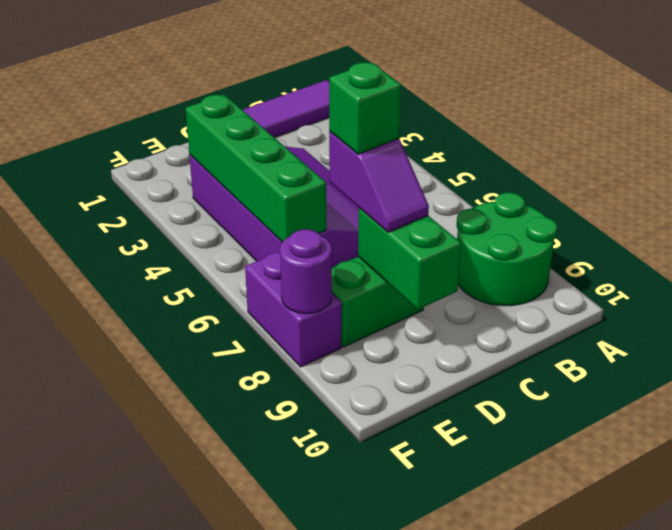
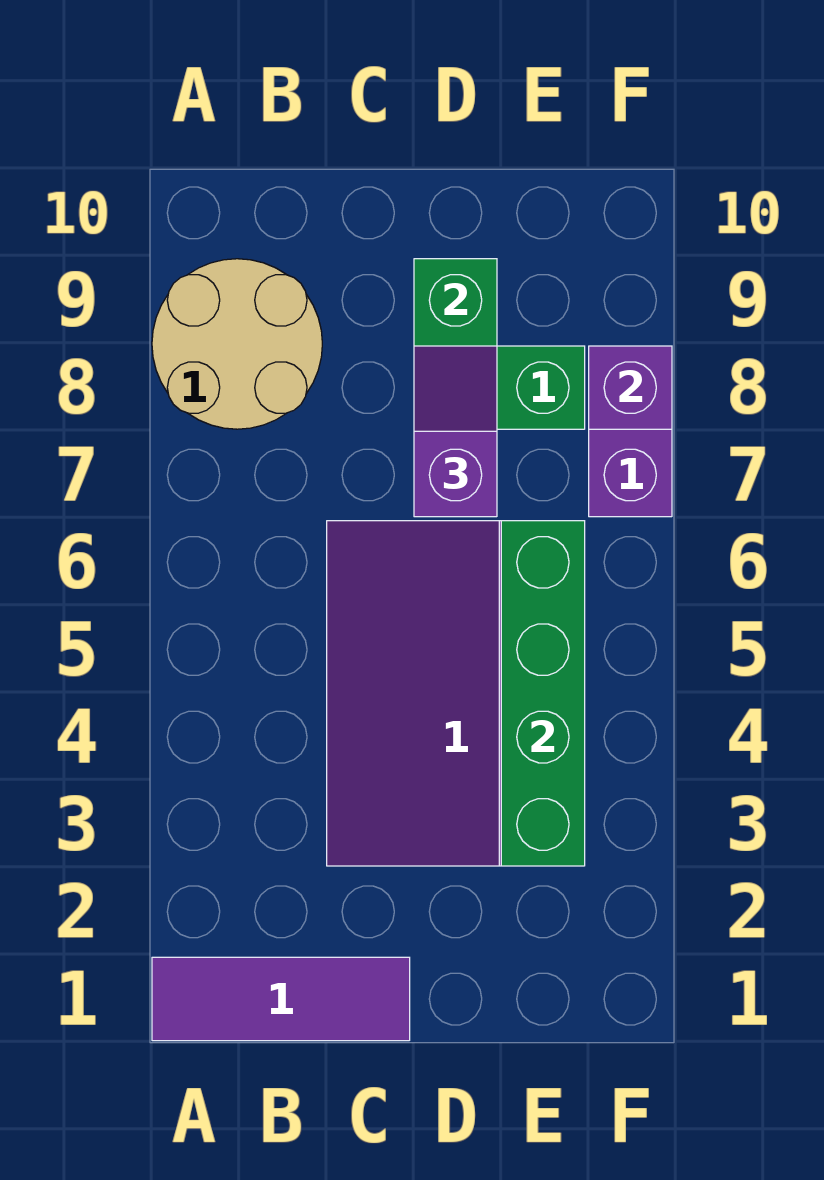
green 2x2 round brick [457,193,557,306] -> tan 2x2 round brick [152,259,322,429]
green 1x1 brick [329,62,401,154] -> none
purple 1x1 round brick [280,229,332,314] -> purple 1x1 brick [589,346,672,429]

